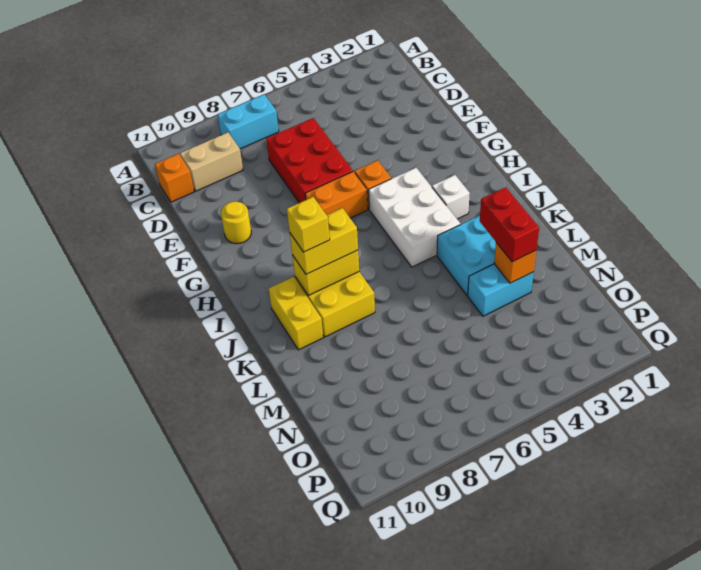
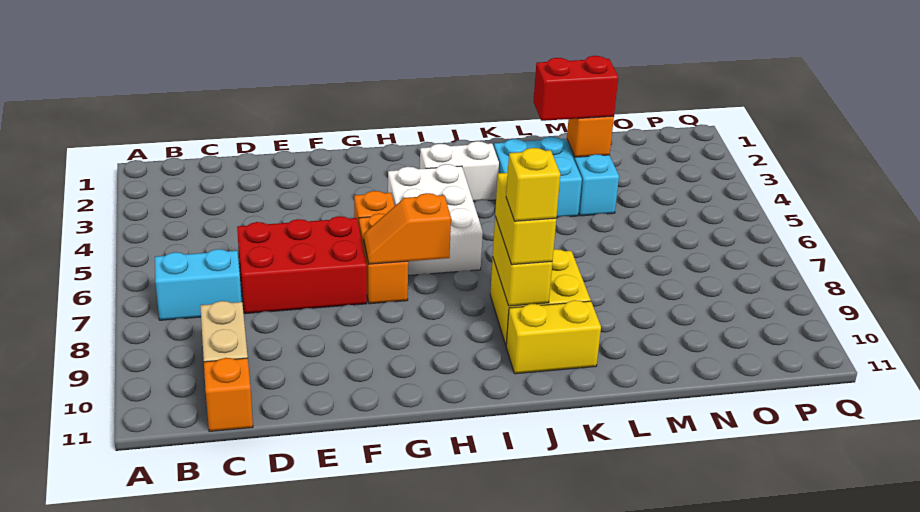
cyan 1x2 brick [218,94,279,149] -> cyan 1x2 brick turned to [155,249,241,320]
yellow 1x1 round brick [221,202,251,244] -> none
none -> orange 1x2 slope [364,193,451,264]
white 2x3 brick [369,168,460,267] -> white 2x3 brick turned to [388,164,483,275]
white 1x1 brick [432,175,470,219] -> white 1x2 brick [420,141,499,201]

